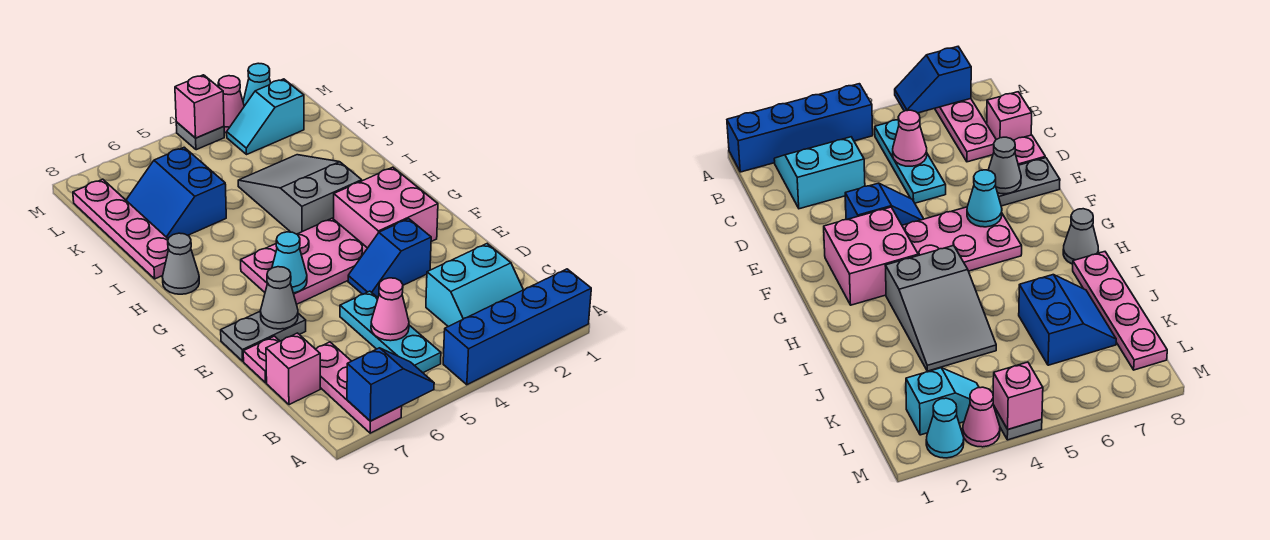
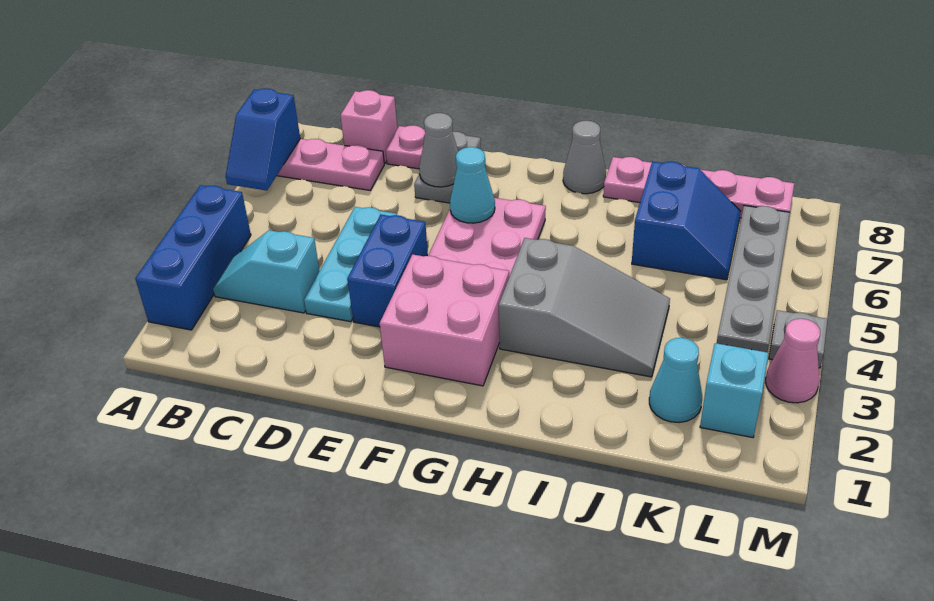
blue 1x4 brick [443,269,591,385] -> blue 1x3 brick [135,185,251,330]
cyan 2x2 slope [426,244,523,327] -> cyan 1x2 slope [213,230,320,313]
cyan 1x3 plate [340,291,441,373] -> cyan 1x3 plate turned to [304,207,397,322]
pink 1x1 cone [371,278,409,341] -> none
blue 1x2 slope [348,219,431,298] -> blue 1x2 brick [347,215,428,327]
blue 2x2 slope [126,147,226,239] -> blue 2x2 slope turned to [632,161,741,280]
none -> grey 1x4 plate [717,206,790,352]
cyan 1x1 cone [243,63,271,106] -> cyan 1x1 cone moved to [649,338,702,422]
pink 1x1 brick [175,75,224,138] -> none

